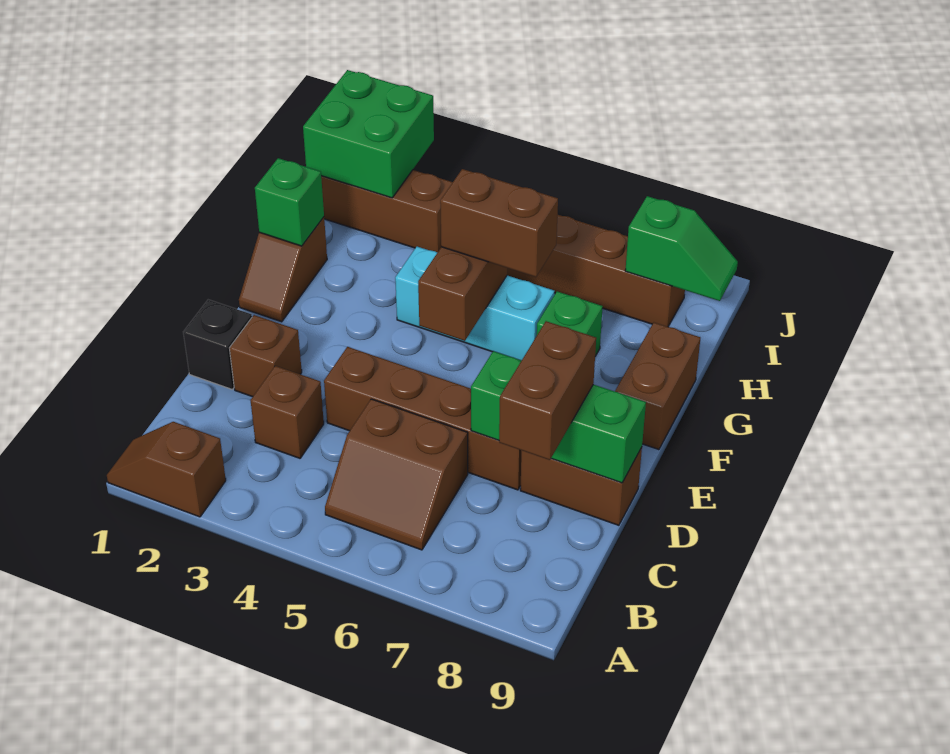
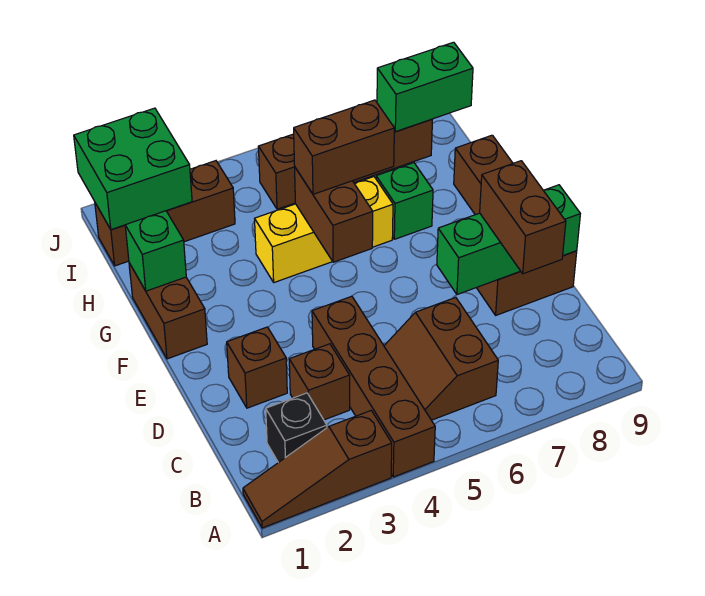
brown 1x2 slope [107,422,226,517] -> brown 1x3 slope [243,411,392,528]
brown 2x2 slope [325,399,468,550] -> brown 2x2 slope turned to [384,297,498,420]
black 1x1 brick [183,300,252,389] -> black 1x1 brick moved to [266,393,327,463]
brown 1x4 brick [324,347,521,490] -> brown 1x4 brick turned to [312,296,435,477]
brown 1x2 slope [239,217,327,322] -> brown 1x2 brick [129,263,207,359]
cyan 1x3 brick [395,247,555,361] -> yellow 1x3 brick [255,177,393,282]
green 1x2 slope [625,196,738,301] -> green 1x2 brick [377,42,473,132]

